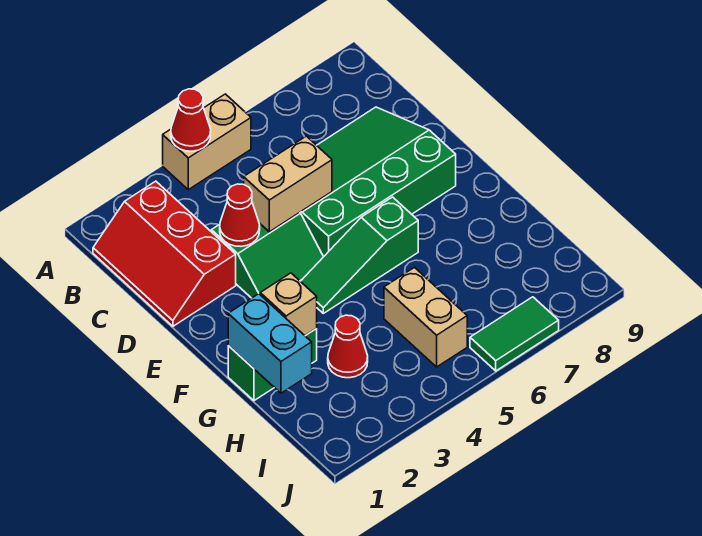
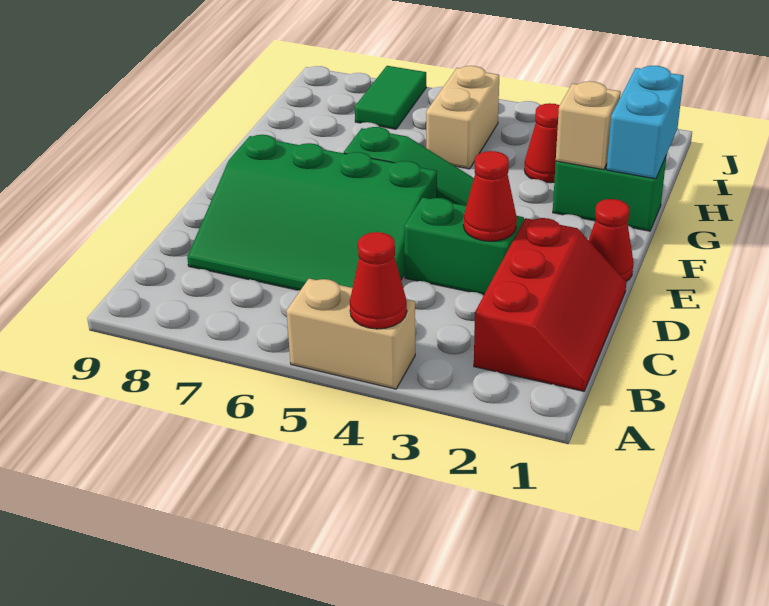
tan 1x2 brick [244,136,332,232] -> none
none -> red 1x1 cone [589,199,634,281]
green 1x2 tile [470,297,559,371] -> green 1x2 tile turned to [355,66,426,129]

